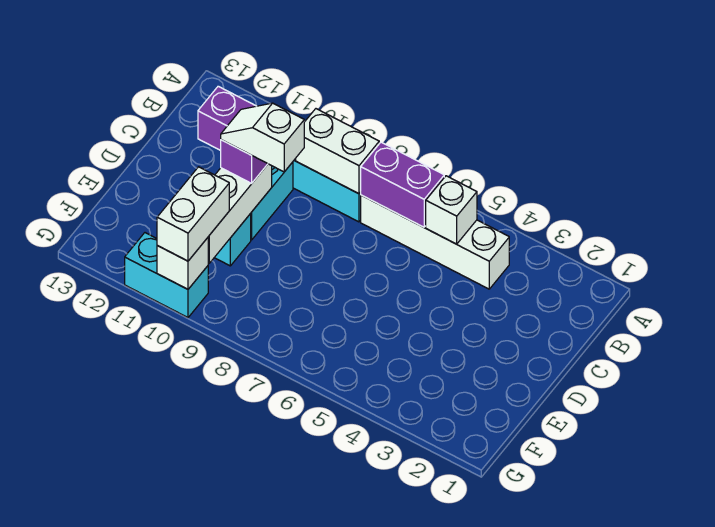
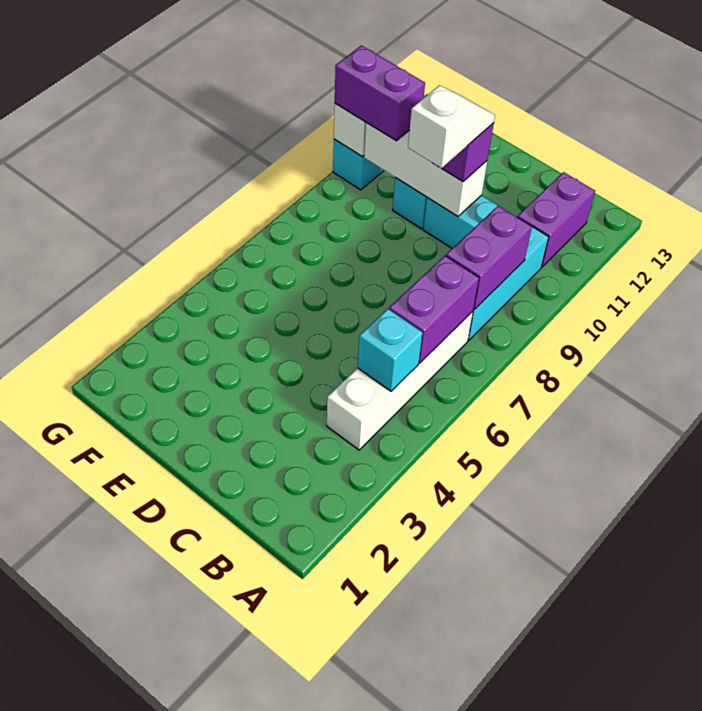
white 1x1 brick [426,176,477,244] -> cyan 1x1 brick [357,309,423,391]
white 1x2 brick [296,109,379,194] -> purple 1x2 brick [446,206,532,309]
white 1x2 brick [157,167,229,261] -> purple 1x2 brick [335,46,425,141]

